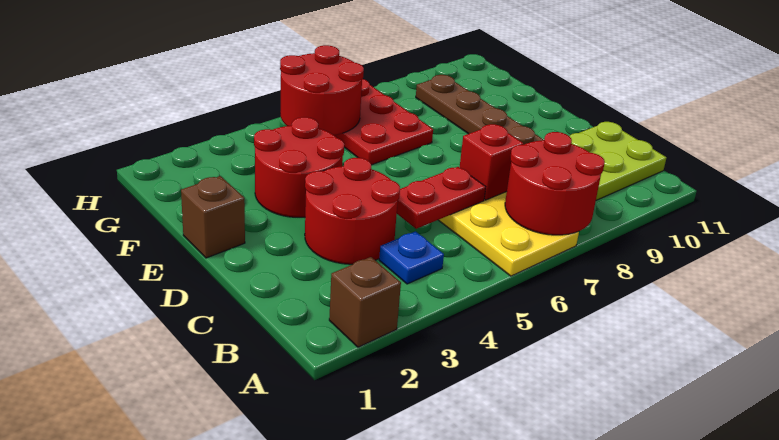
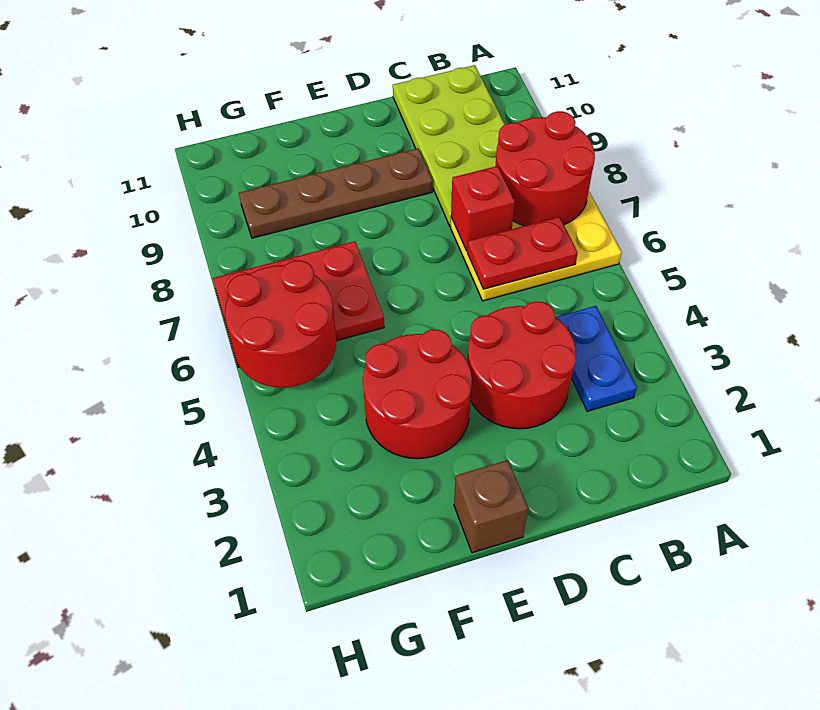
brown 1x1 brick [329,257,401,347] -> none
blue 1x1 plate [379,231,444,284] -> blue 1x2 plate [556,306,637,411]
red 1x2 plate [397,167,486,229] -> red 1x2 plate turned to [467,217,578,289]

